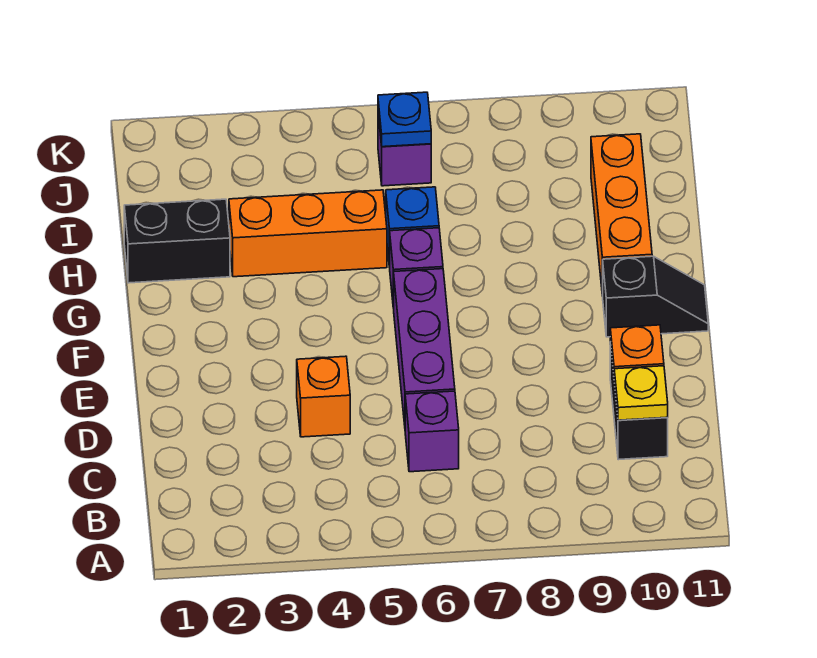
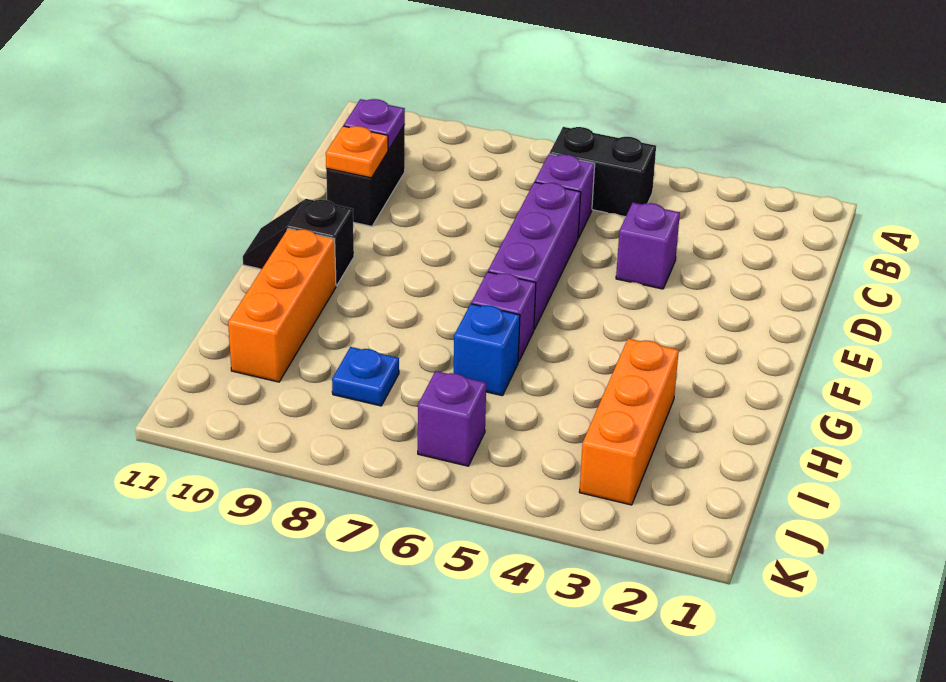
yellow 1x1 plate [614,366,668,420] -> purple 1x1 plate [344,99,405,150]
orange 1x1 brick [297,356,350,437] -> purple 1x1 brick [616,203,680,289]
black 1x2 brick [124,199,230,283] -> black 1x2 brick moved to [549,127,656,217]
orange 1x3 brick [229,190,387,277] -> orange 1x3 brick turned to [579,339,679,505]
blue 1x1 plate [378,92,431,147] -> blue 1x1 plate moved to [332,347,399,406]

